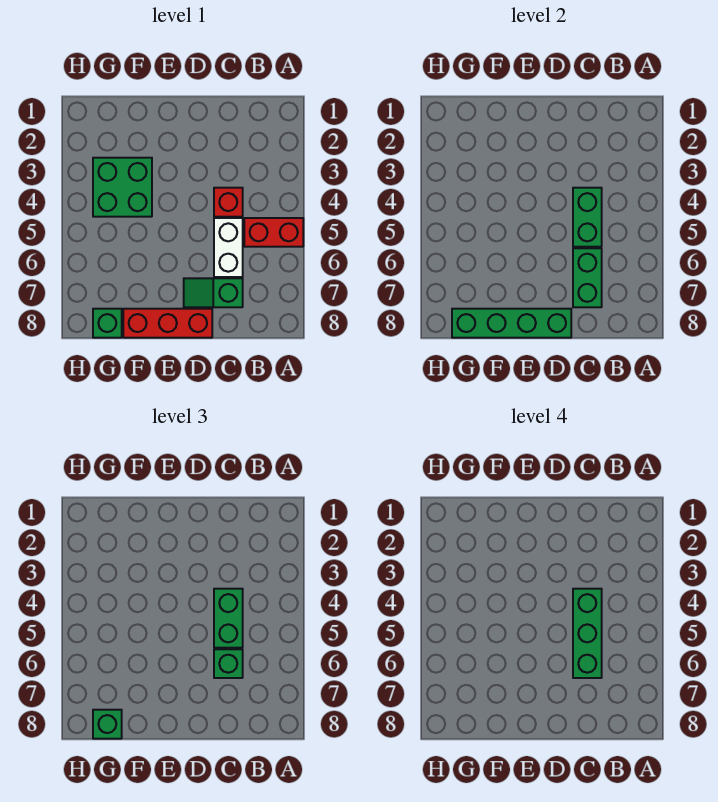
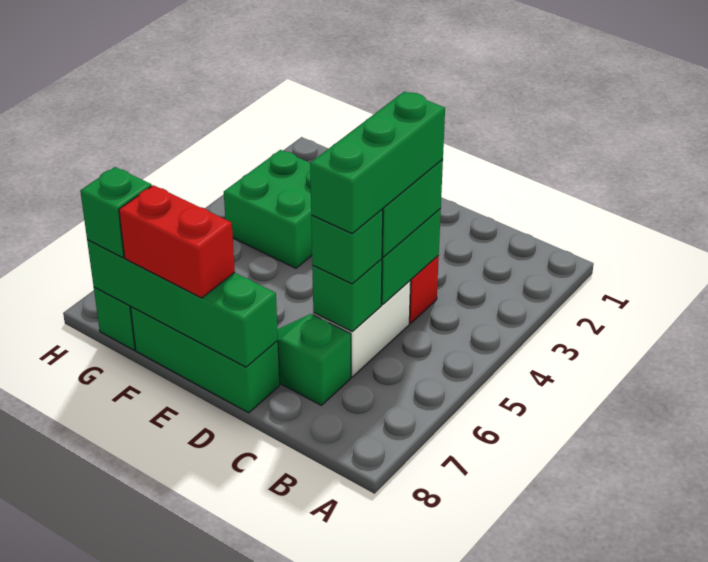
red 1x2 brick [244,218,303,247] -> red 1x2 brick moved to [119,185,235,298]
green 1x2 brick [573,248,602,307] -> green 1x1 brick [312,259,382,331]
red 1x3 brick [123,309,212,338] -> green 1x3 brick [131,307,280,413]

